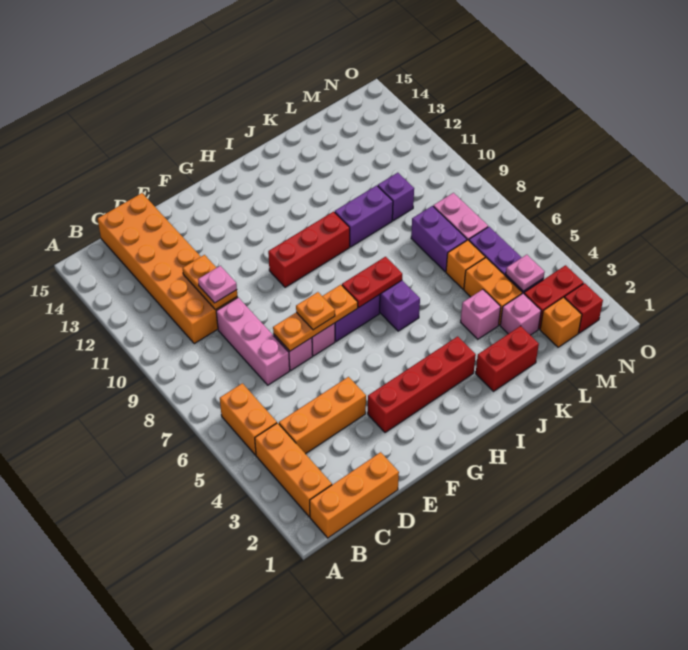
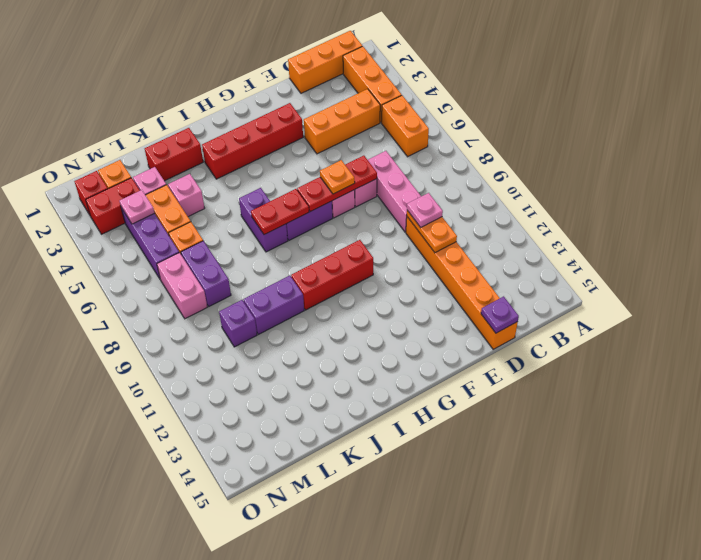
orange 2x6 brick [98,193,238,344] -> orange 1x6 brick [406,217,518,349]
none -> purple 1x1 plate [481,296,519,333]
orange 1x3 plate [273,285,358,351] -> red 1x3 plate [297,156,377,212]

